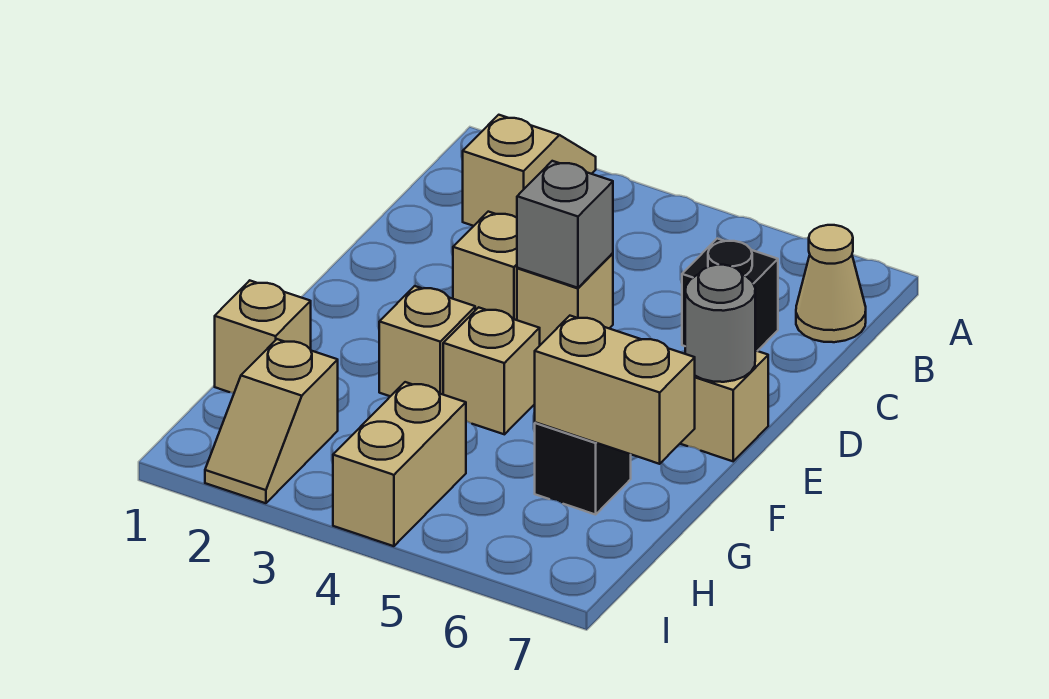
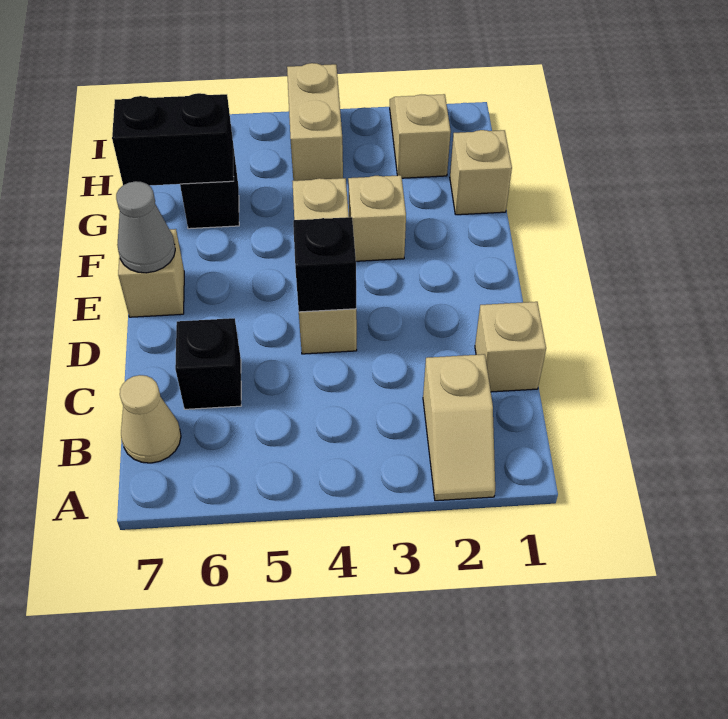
tan 1x1 brick [453,212,517,320] -> tan 1x1 brick moved to [475,302,546,392]
grey 1x1 brick [517,161,613,288] -> black 1x1 brick [293,217,356,312]
grey 1x1 round brick [685,265,755,382] -> grey 1x1 cone [116,181,175,273]
tan 1x2 brick [535,316,695,464] -> black 1x2 brick [112,93,234,186]

